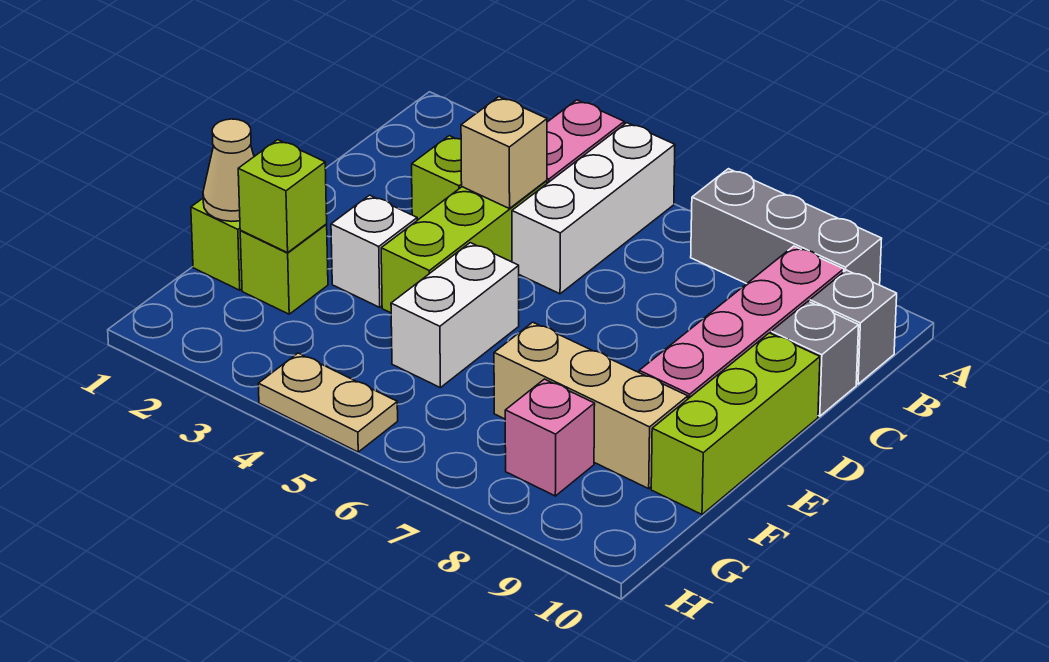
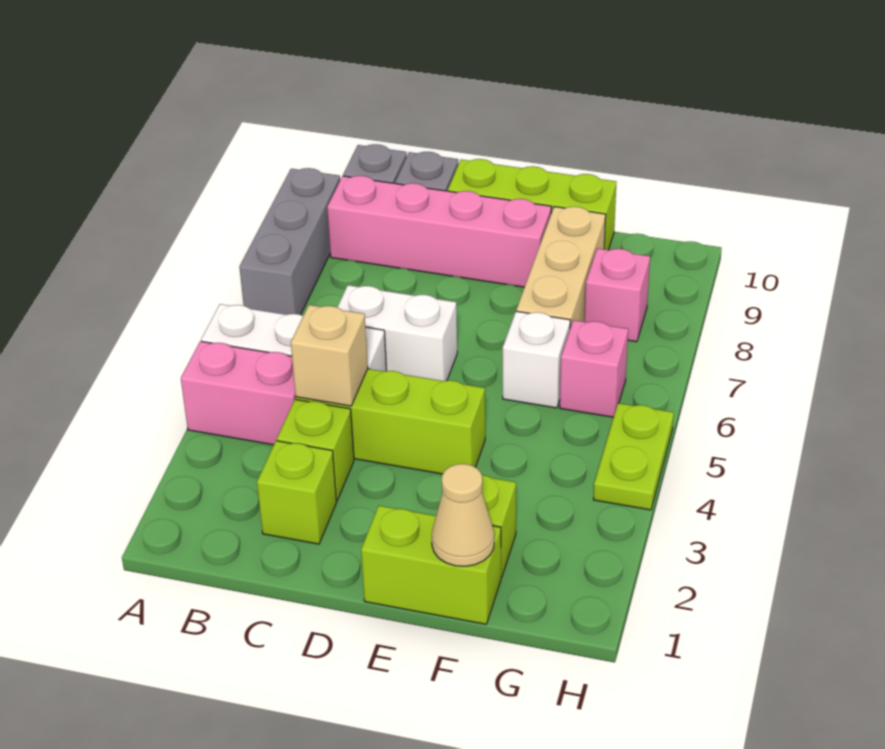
white 1x1 brick [331,195,417,307] -> white 1x1 brick moved to [503,311,570,408]
white 1x2 brick [391,243,519,388] -> white 1x2 brick moved to [337,285,457,381]
lime 1x1 brick [238,140,327,253] -> lime 1x1 brick moved to [257,441,337,544]
none -> pink 1x1 brick [560,320,628,417]
tan 1x2 plate [258,353,398,452] -> lime 1x2 plate [593,403,674,510]

